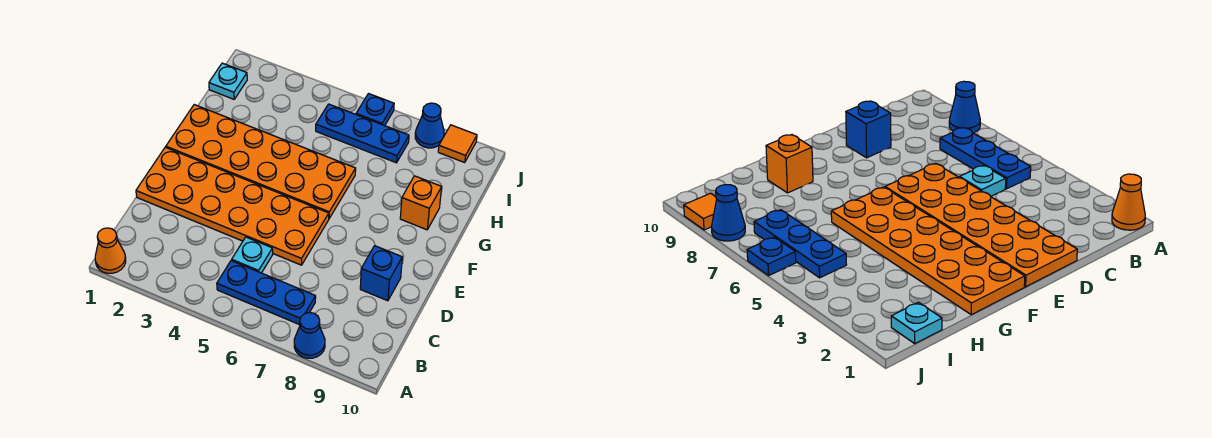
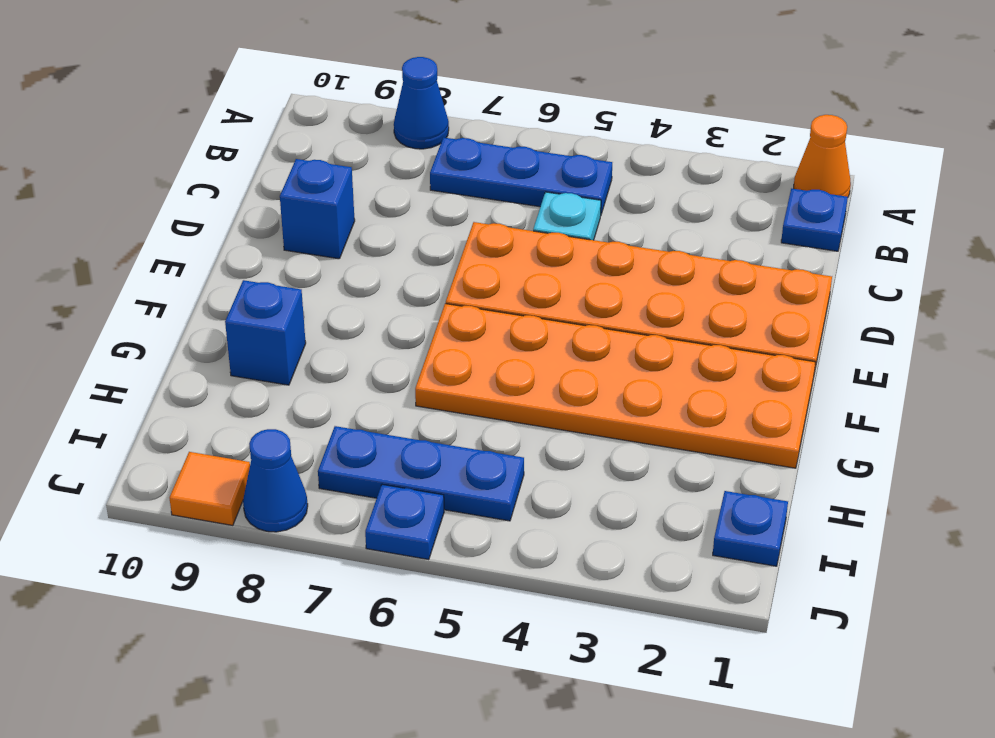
none -> blue 1x1 plate [781,189,848,251]
orange 1x1 brick [400,176,442,230] -> blue 1x1 brick [225,280,306,385]
cyan 1x1 plate [209,63,247,99] -> blue 1x1 plate [713,491,788,566]

